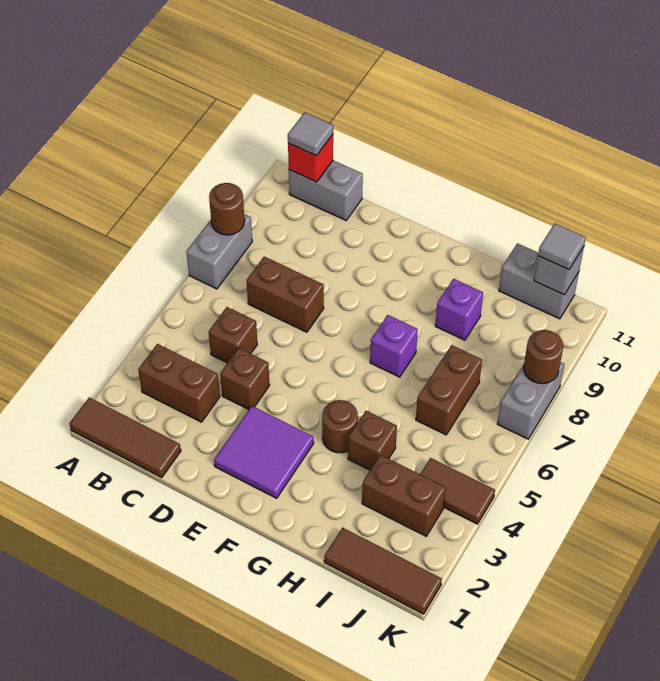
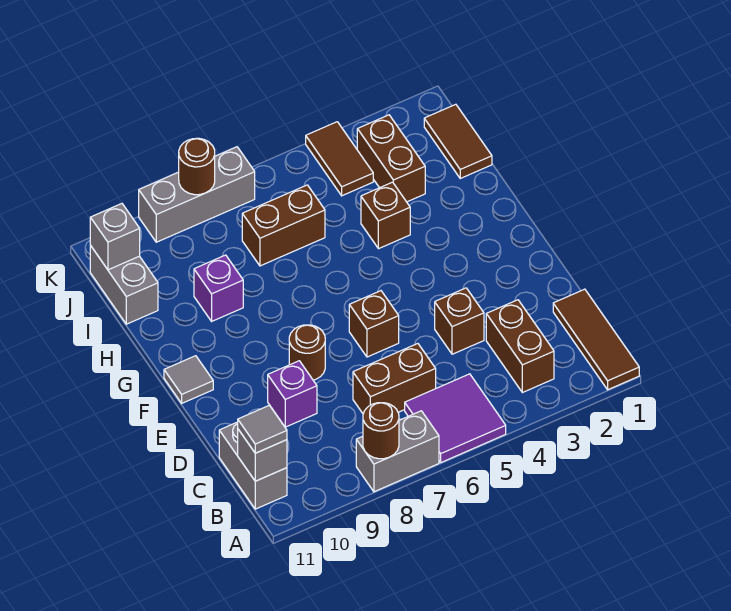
red 1x1 brick [288,135,333,182] -> grey 1x1 brick [238,429,287,481]
brown 1x1 brick [209,307,257,363] -> brown 1x1 brick moved to [349,291,399,357]
brown 1x2 brick [247,257,324,332] -> brown 1x2 brick turned to [353,344,436,414]
purple 2x2 tile [214,406,314,498] -> purple 2x2 tile moved to [405,374,506,462]
brown 1x1 round brick [322,400,358,453] -> brown 1x1 round brick moved to [289,325,325,380]
purple 1x1 brick [370,315,418,377] -> purple 1x1 brick moved to [268,361,317,427]
brown 1x3 tile [324,528,442,614] -> brown 1x2 tile [424,104,492,178]
grey 1x1 tile [538,224,586,270] -> grey 1x1 tile moved to [164,356,213,403]
grey 1x2 brick [497,362,564,439] -> grey 1x3 brick [139,147,255,242]

